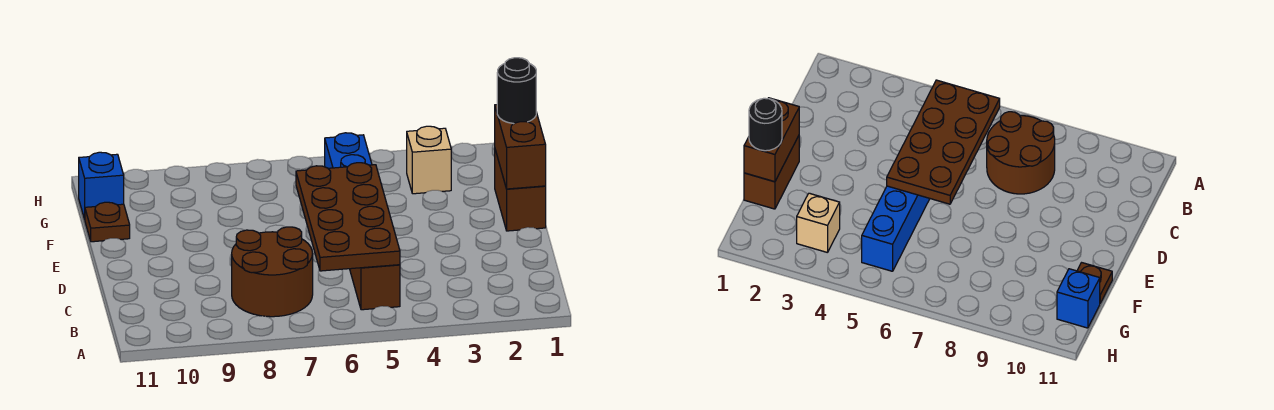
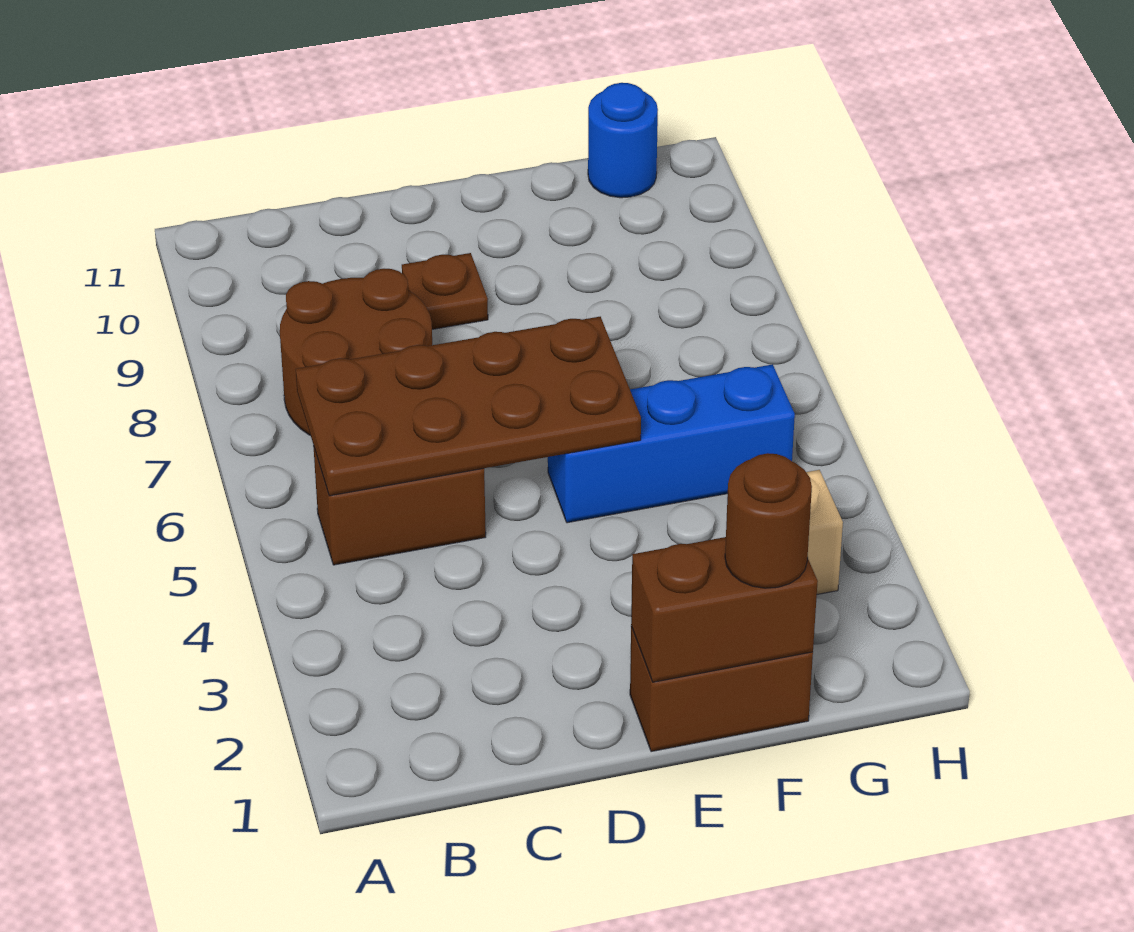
black 1x1 round brick [497,58,536,124] -> brown 1x1 round brick [725,453,812,588]
brown 1x1 plate [85,202,130,242] -> brown 1x1 plate moved to [402,253,488,329]
blue 1x1 brick [79,152,124,219] -> blue 1x1 round brick [588,83,658,198]

